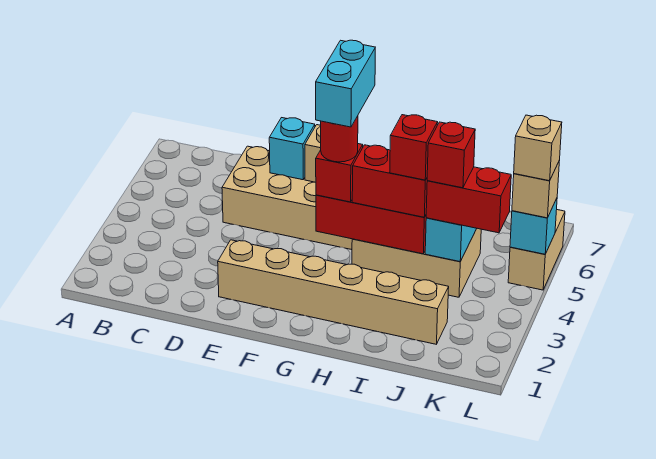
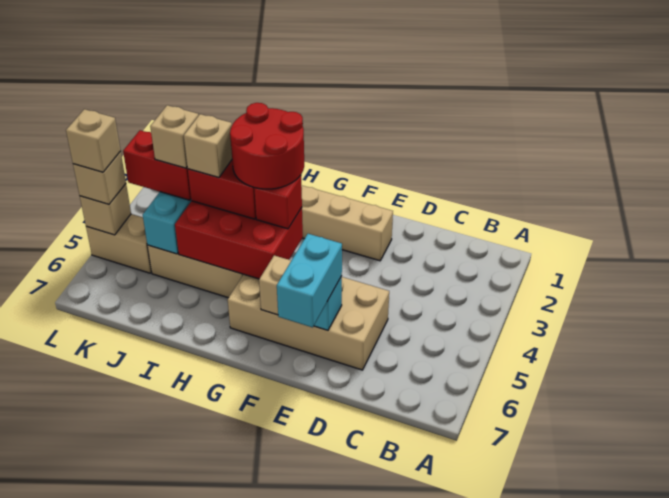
red 1x1 round brick [321,116,358,162] -> red 2x2 round brick [230,103,304,189]
cyan 1x2 brick [316,40,375,127] -> cyan 1x2 brick moved to [277,234,342,327]
red 1x1 brick [390,115,438,180] -> tan 1x1 brick [184,114,232,178]
red 1x1 brick [427,122,475,188] -> tan 1x1 brick [150,105,199,168]
tan 1x2 brick [508,210,565,290] -> tan 1x2 brick turned to [86,214,152,273]
cyan 1x1 brick [510,198,557,254] -> tan 1x1 brick [80,184,131,235]

